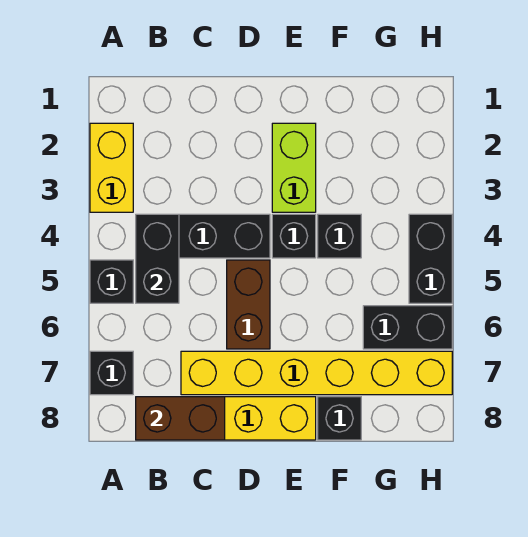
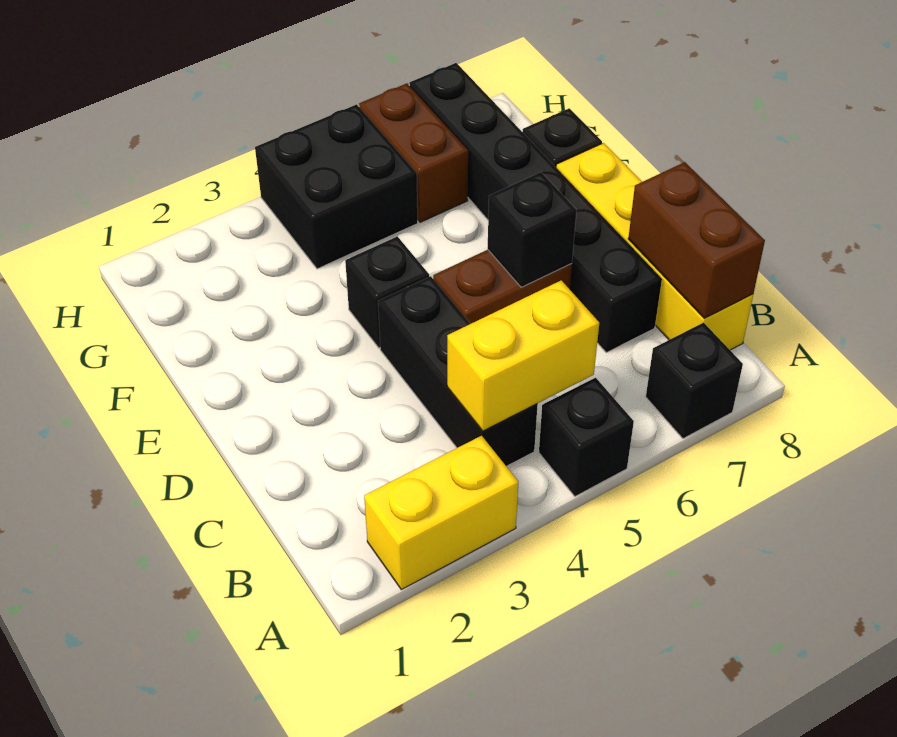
black 1x2 brick [136,214,179,303] -> yellow 1x2 brick [447,280,599,431]
yellow 1x6 brick [181,351,452,395] -> black 1x6 brick [409,63,662,353]
lime 1x2 brick [272,123,316,212] -> none
black 1x1 brick [318,214,361,258] -> black 1x1 brick moved to [488,172,577,287]
black 1x2 brick [363,306,452,349] -> brown 1x2 brick [359,84,468,222]
black 1x2 brick [409,214,452,303] -> black 2x2 brick [255,104,418,269]

